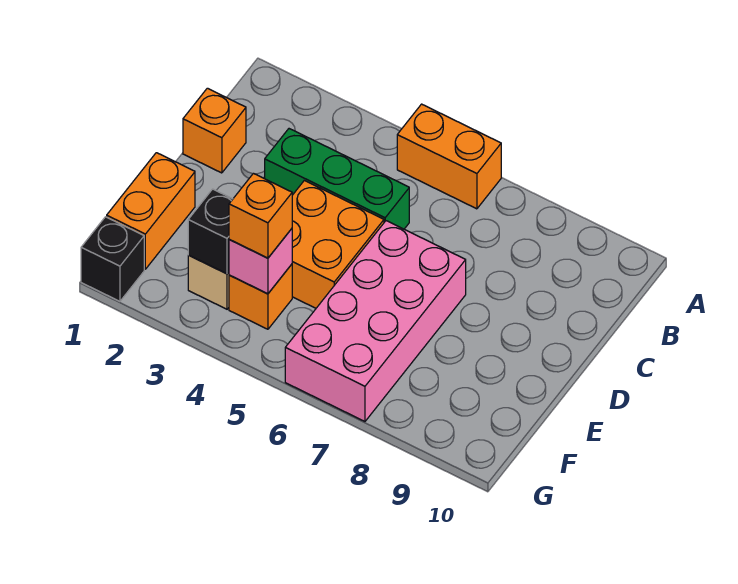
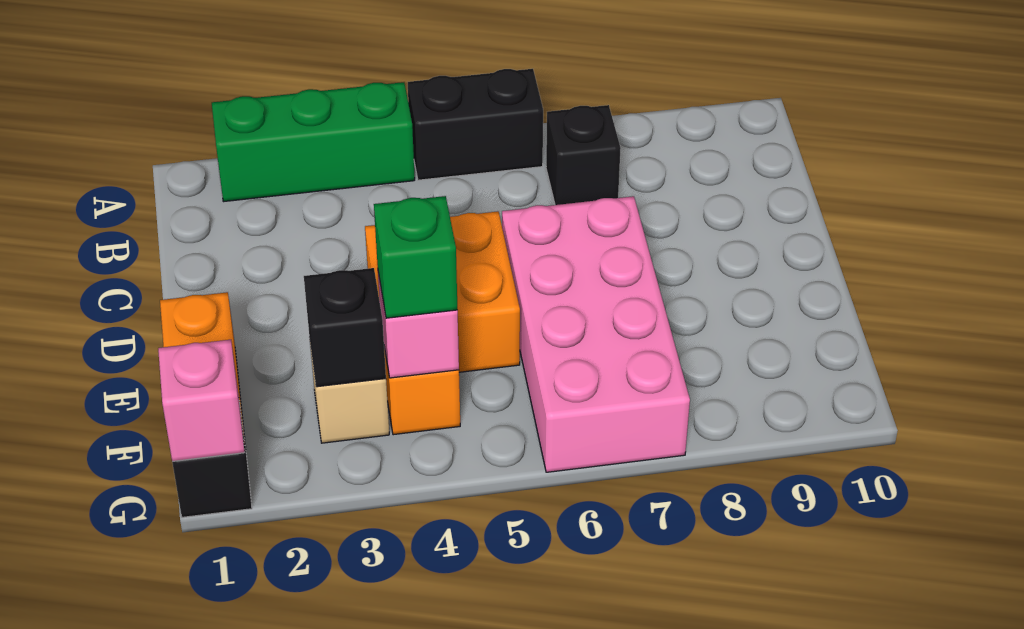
orange 1x2 brick [397,104,501,209] -> black 1x2 brick [408,69,543,180]
none -> black 1x1 brick [546,105,621,205]
orange 1x1 brick [183,88,246,173] -> none
green 1x3 brick [265,129,409,229] -> green 1x3 brick moved to [212,82,415,202]
orange 1x1 brick [229,174,292,258] -> green 1x1 brick [374,196,457,318]
none -> pink 1x1 brick [158,340,245,461]

